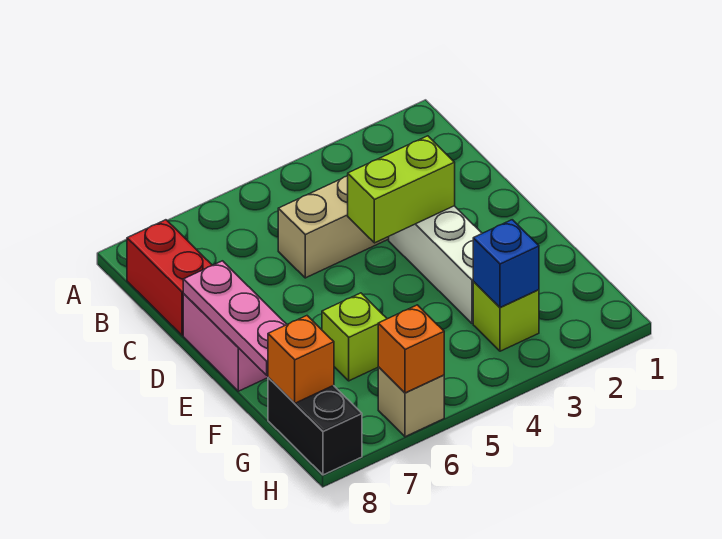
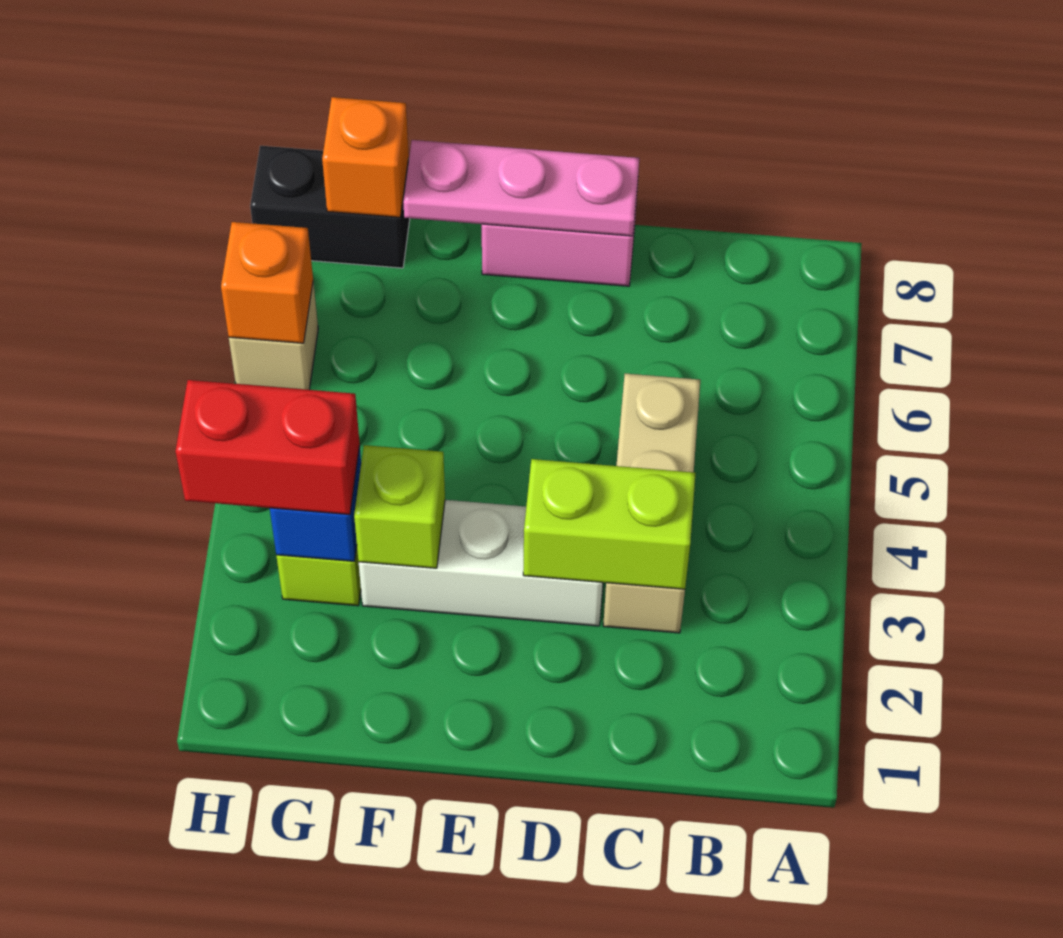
red 1x2 brick [127,220,212,335] -> red 1x2 brick moved to [176,380,360,515]
lime 1x2 brick [348,136,455,243] -> lime 1x2 brick turned to [523,459,696,589]
lime 1x1 brick [322,293,387,381] -> lime 1x1 brick moved to [354,445,445,568]

